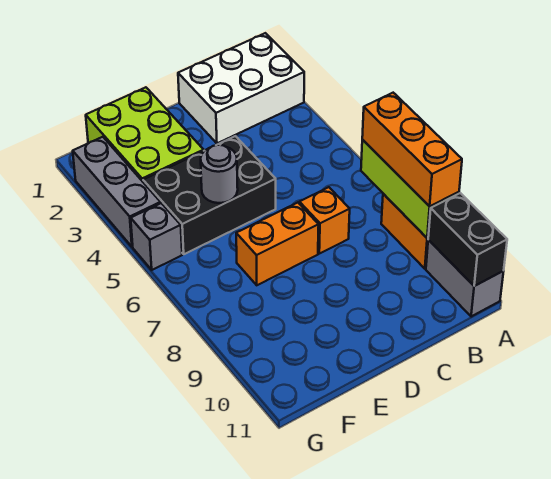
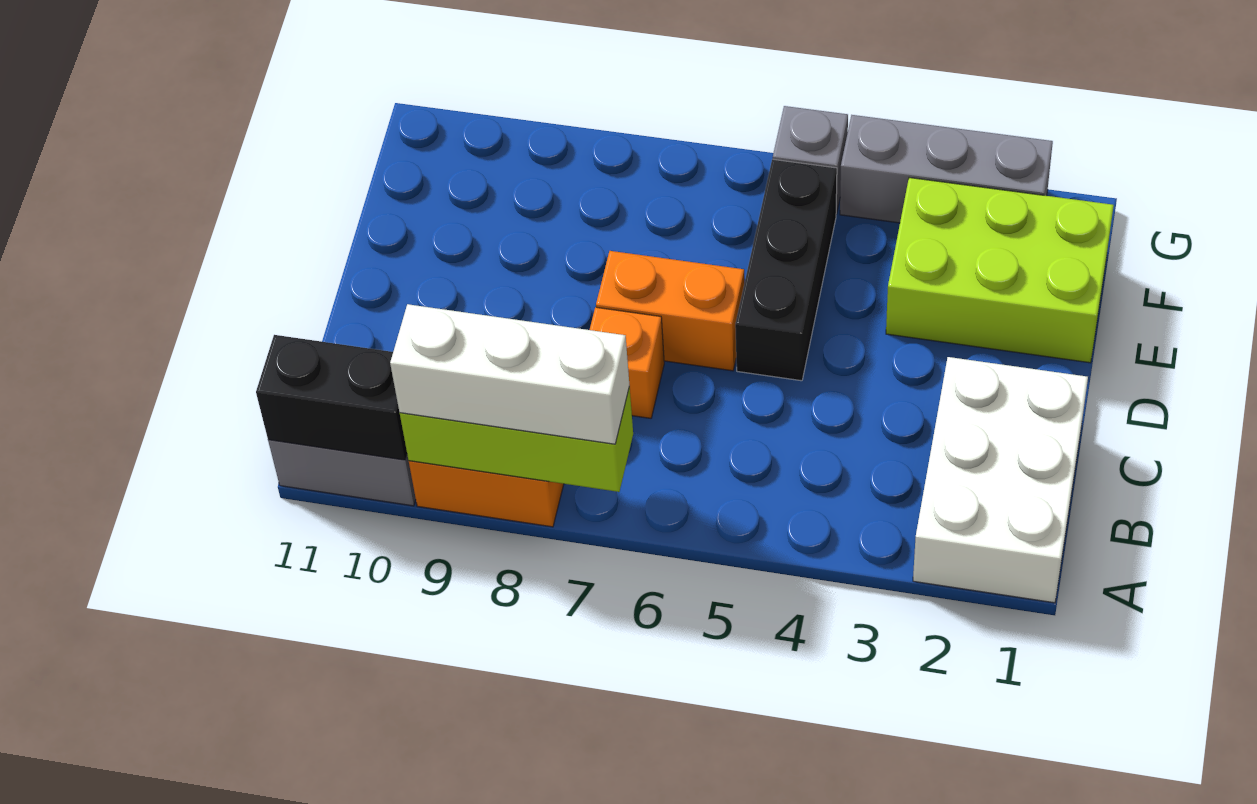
orange 1x3 brick [362,93,462,206] -> white 1x3 brick [390,304,630,444]
black 2x3 brick [143,136,276,254] -> black 1x3 brick [735,159,837,381]
orange 1x2 brick [236,203,319,285] -> orange 1x2 brick turned to [596,251,744,371]
grey 1x1 round brick [201,145,238,203] -> none

